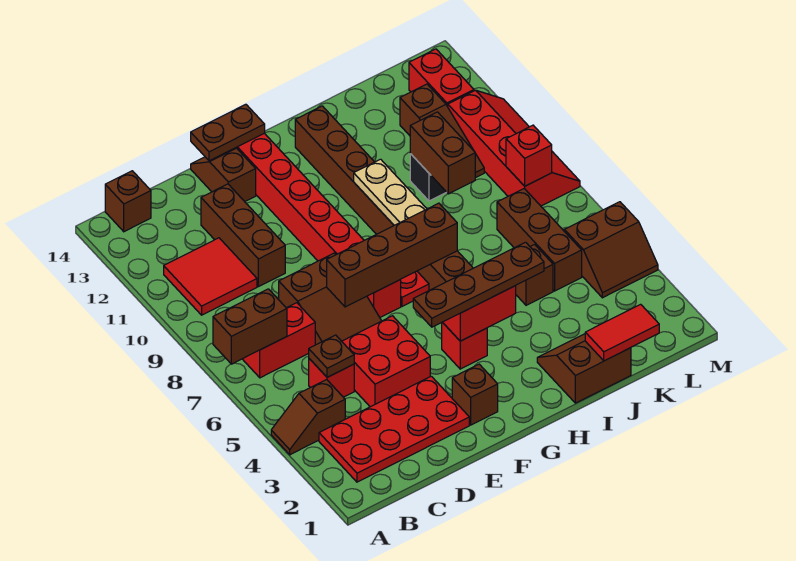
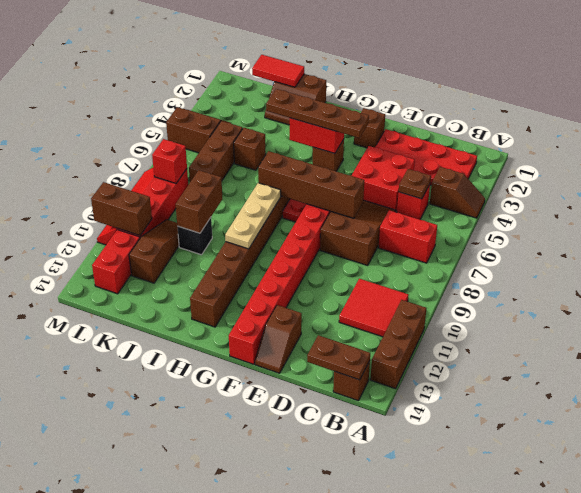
brown 1x2 brick [213,289,287,364] -> brown 1x2 brick moved to [91,182,152,236]
brown 1x3 brick [201,184,285,287] -> brown 1x3 brick moved to [370,300,426,389]
brown 1x2 plate [191,104,265,161] -> brown 1x2 plate moved to [307,335,370,380]
red 1x1 brick [442,322,487,369] -> brown 1x1 brick [312,139,344,171]

